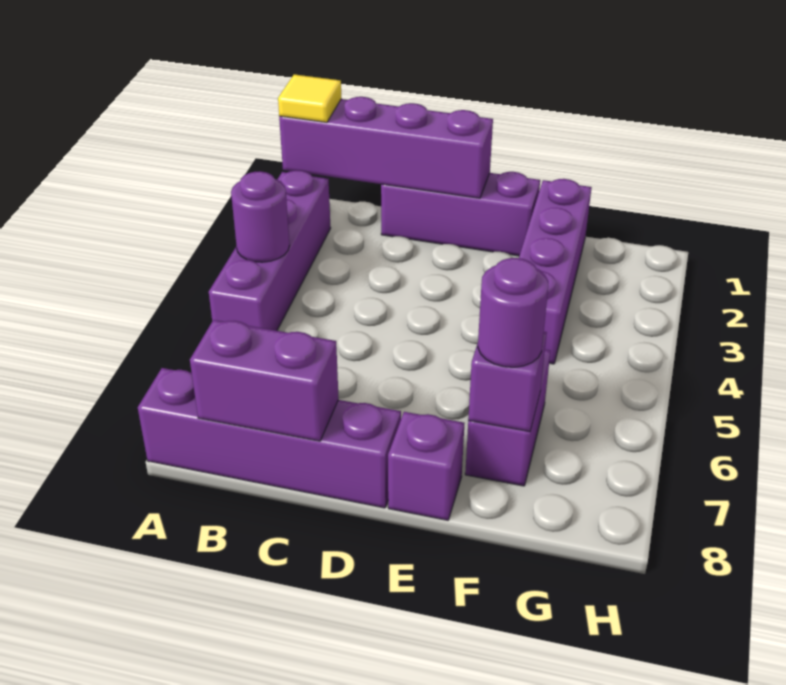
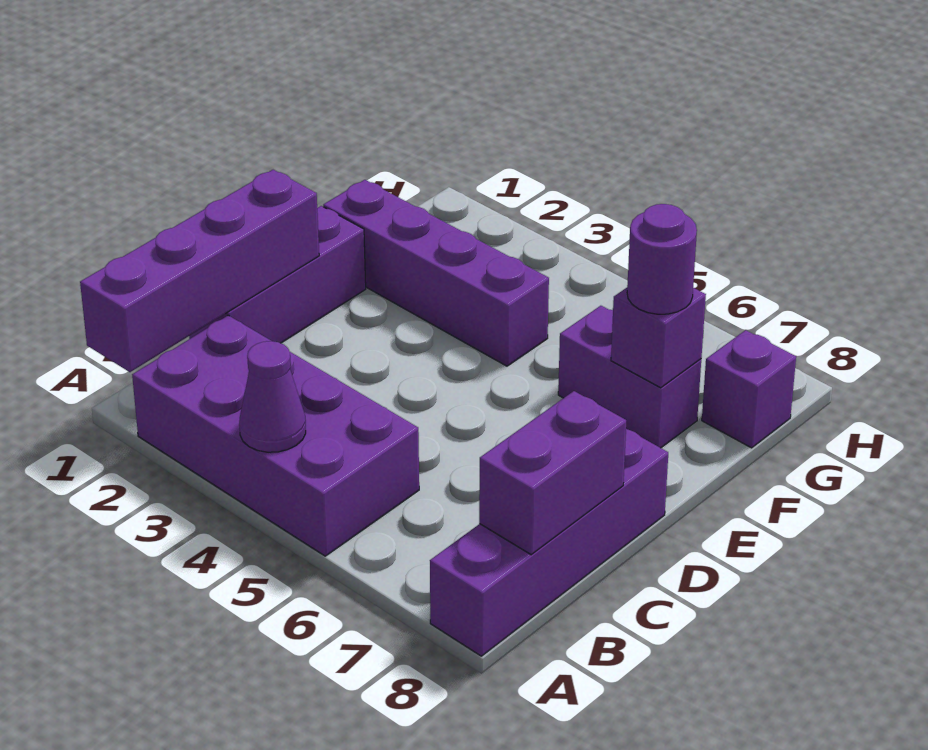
yellow 1x1 tile [278,74,341,122] -> none
purple 1x4 brick [209,170,331,331] -> purple 2x4 brick [132,315,419,556]
purple 1x1 round brick [231,171,289,262] -> purple 1x1 cone [239,341,306,452]
purple 1x1 brick [388,412,464,520] -> purple 1x1 brick moved to [702,330,796,448]

